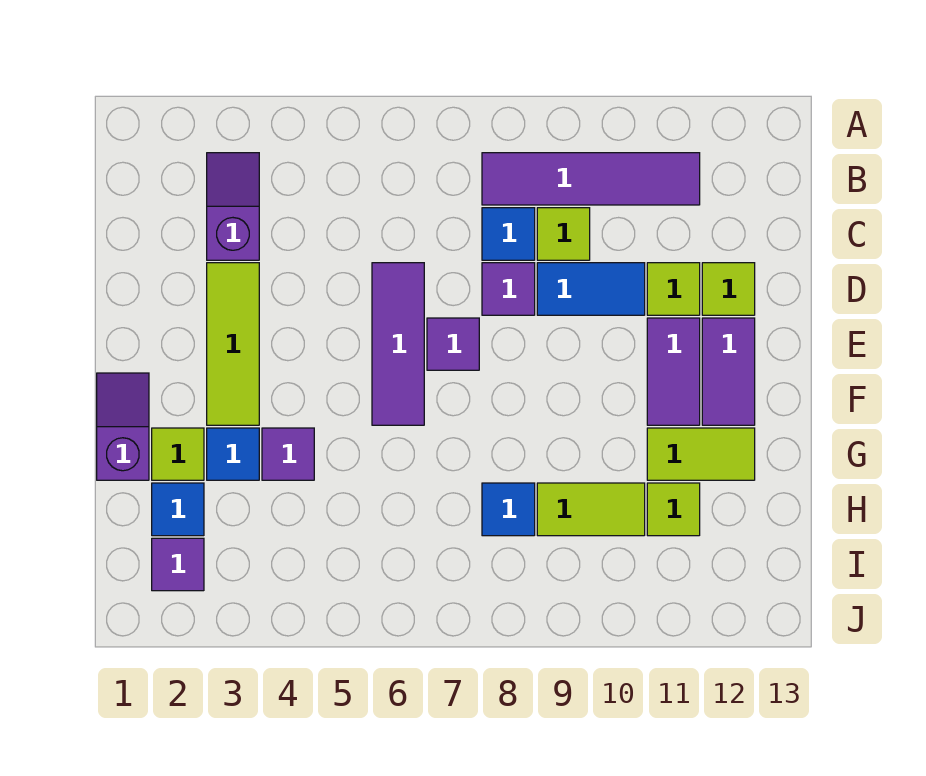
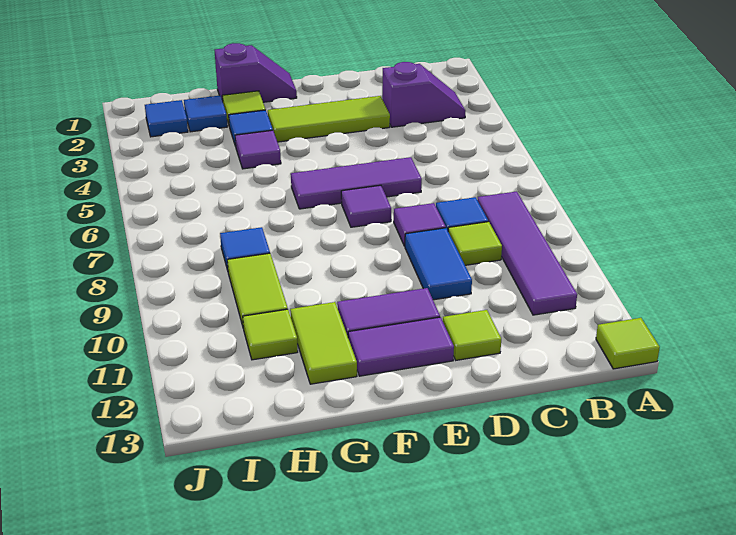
lime 1x1 tile [647,263,700,315] -> lime 1x1 tile moved to [596,318,660,369]
purple 1x1 tile [152,538,204,591] -> blue 1x1 tile [145,100,188,137]

